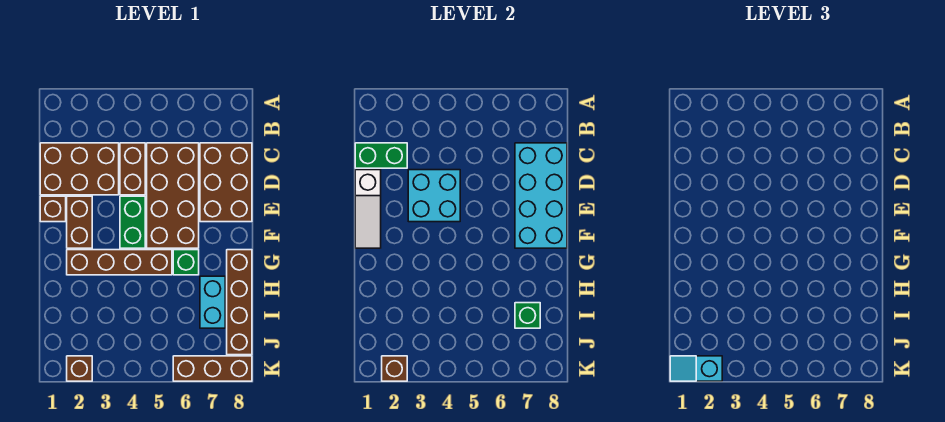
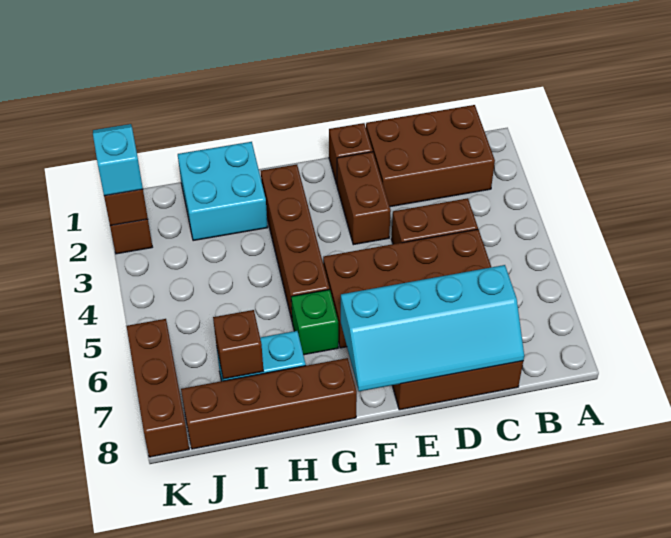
brown 2x3 brick [40,143,119,195] -> brown 2x3 brick turned to [366,105,495,207]
green 1x2 brick [355,143,407,168] -> none
cyan 2x4 brick [515,143,567,248] -> cyan 2x4 slope [340,265,524,391]
white 1x3 slope [355,170,381,248] -> none
cyan 2x2 brick [408,170,460,222] -> cyan 2x2 brick moved to [178,142,268,241]
brown 1x2 brick [67,196,92,248] -> brown 1x2 brick turned to [337,152,391,245]
green 1x2 brick [120,196,145,248] -> none
green 1x1 brick [515,303,540,328] -> brown 1x1 brick [213,310,263,379]

